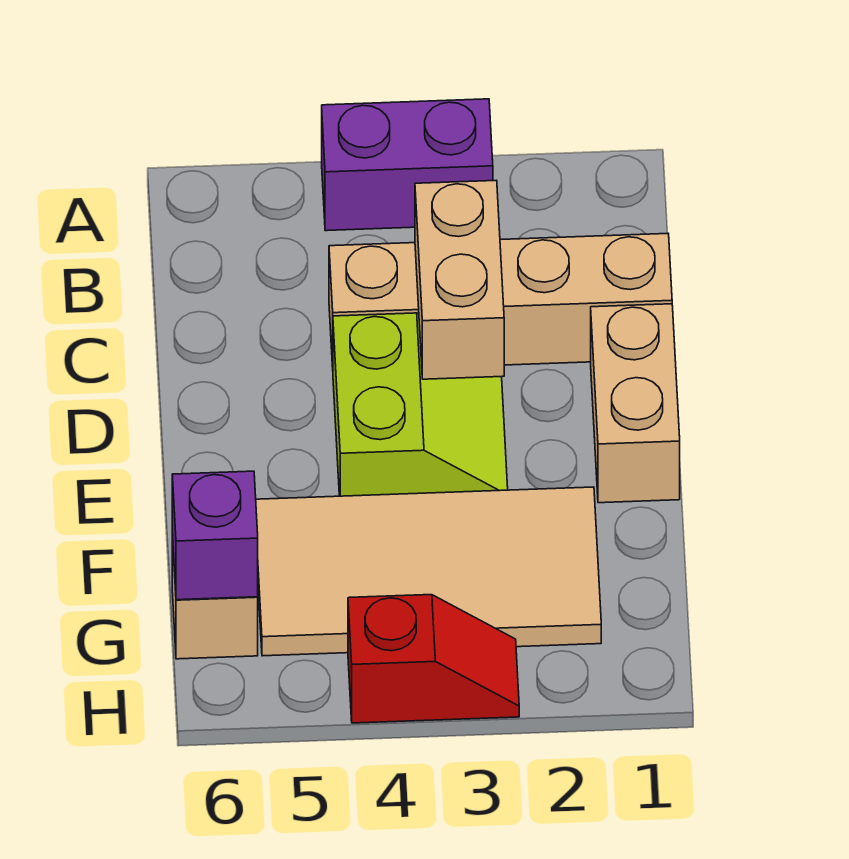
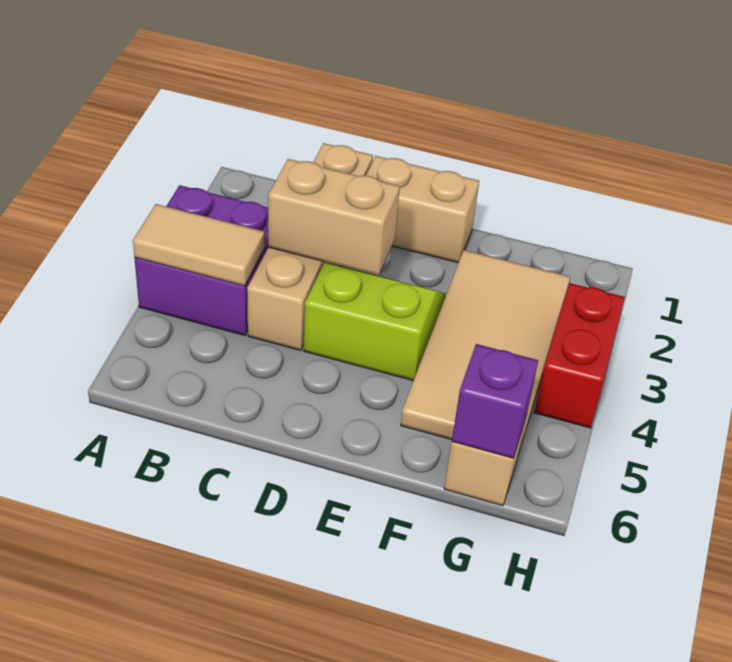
purple 1x2 brick [322,99,493,231] -> purple 2x2 brick [134,185,268,335]
none -> tan 1x2 tile [133,204,265,286]
red 1x2 slope [348,595,519,723] -> red 1x2 brick [534,283,625,428]

